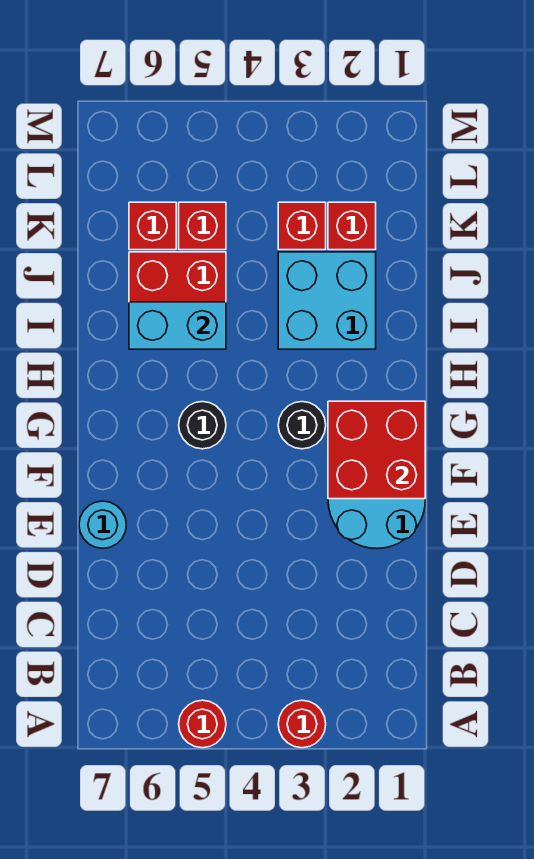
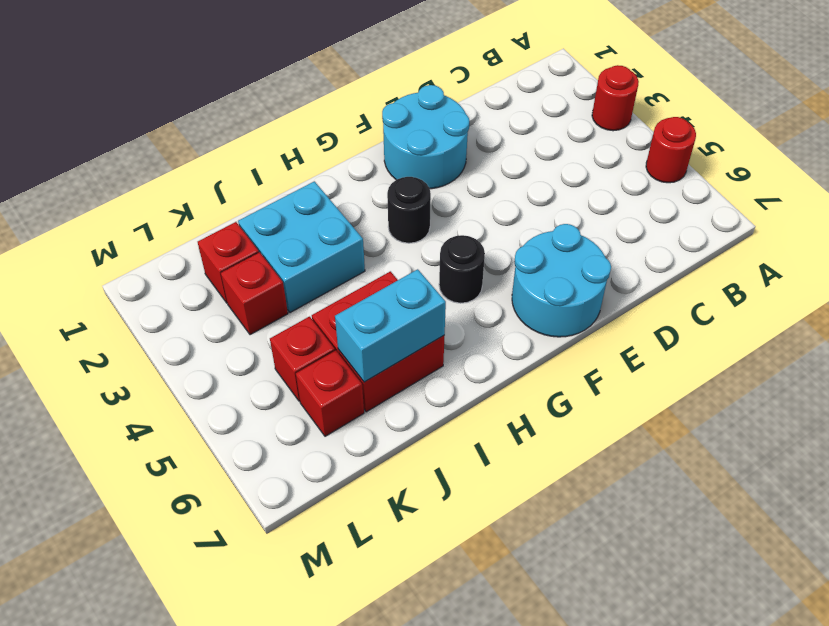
cyan 1x1 round brick [79,501,126,548] -> cyan 2x2 round brick [512,224,611,337]
red 2x2 brick [328,401,425,499] -> none
cyan 1x2 brick [129,302,226,349] -> cyan 1x2 brick turned to [335,269,446,382]

